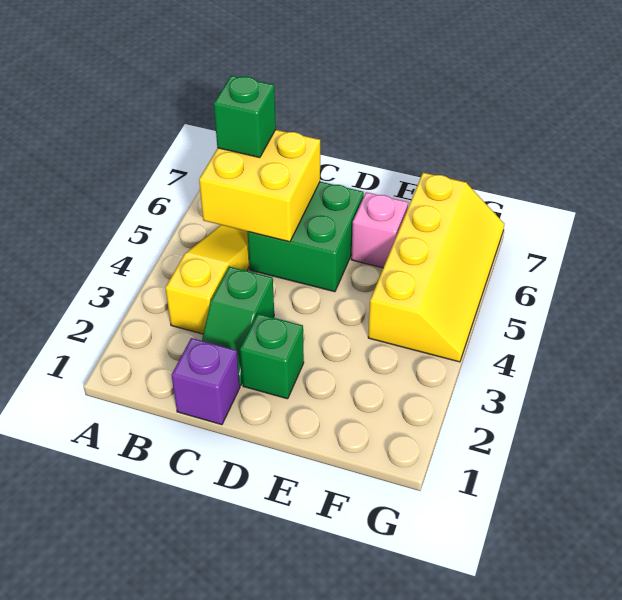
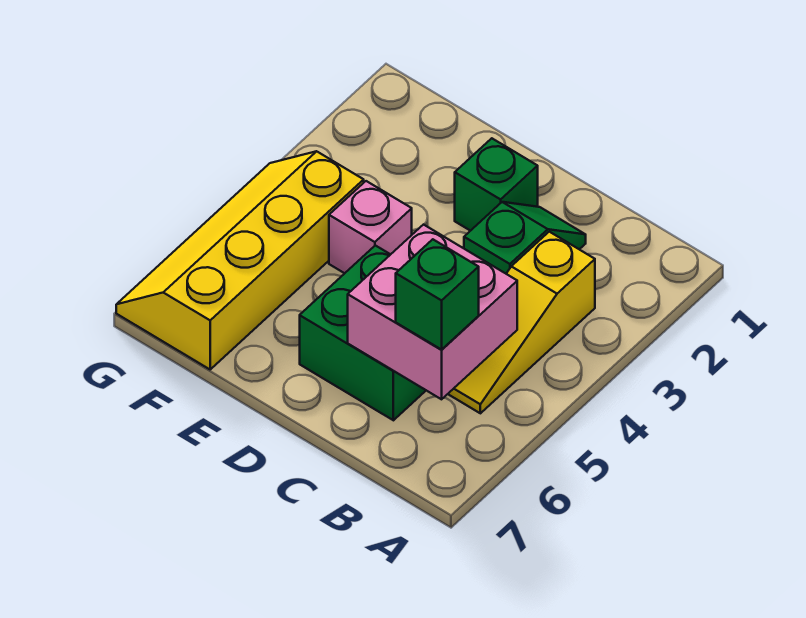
yellow 2x2 brick [199,130,320,242] -> pink 2x2 brick [348,225,517,399]
purple 1x1 brick [172,338,240,425] -> none
pink 1x1 brick [351,192,408,268] -> pink 1x1 brick moved to [329,181,412,273]

